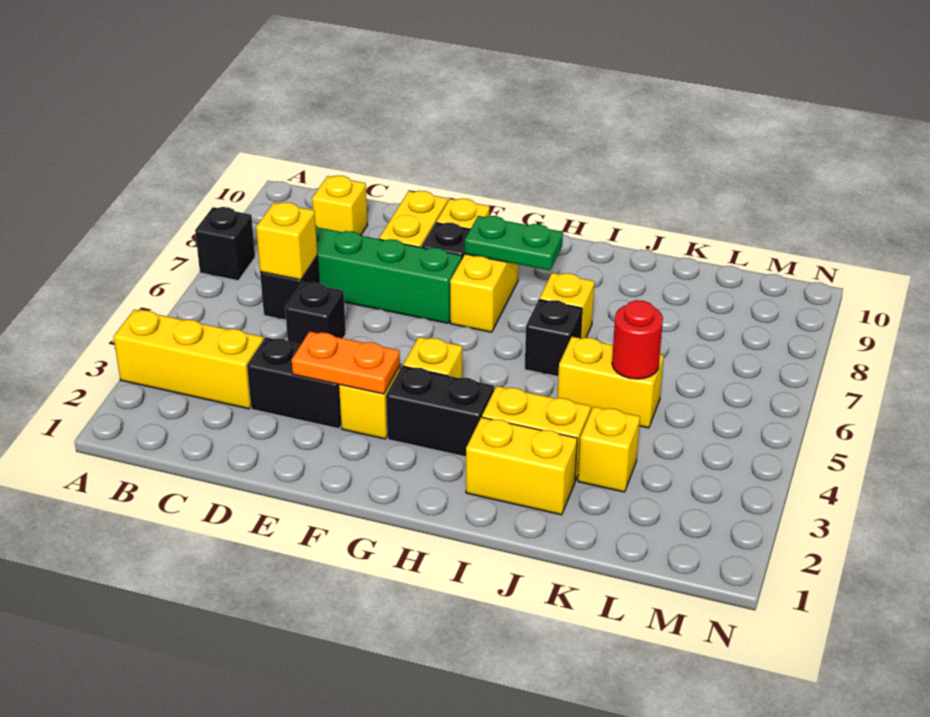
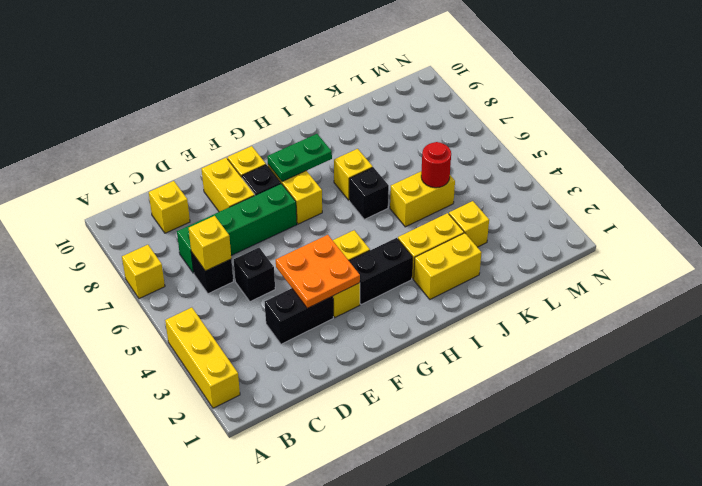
yellow 1x3 brick [114,310,264,409] -> yellow 1x3 brick turned to [165,308,240,408]
black 1x1 brick [195,207,255,281] -> yellow 1x1 brick [122,245,165,299]
orange 1x2 plate [292,332,400,394] -> orange 2x2 plate [276,235,360,308]

